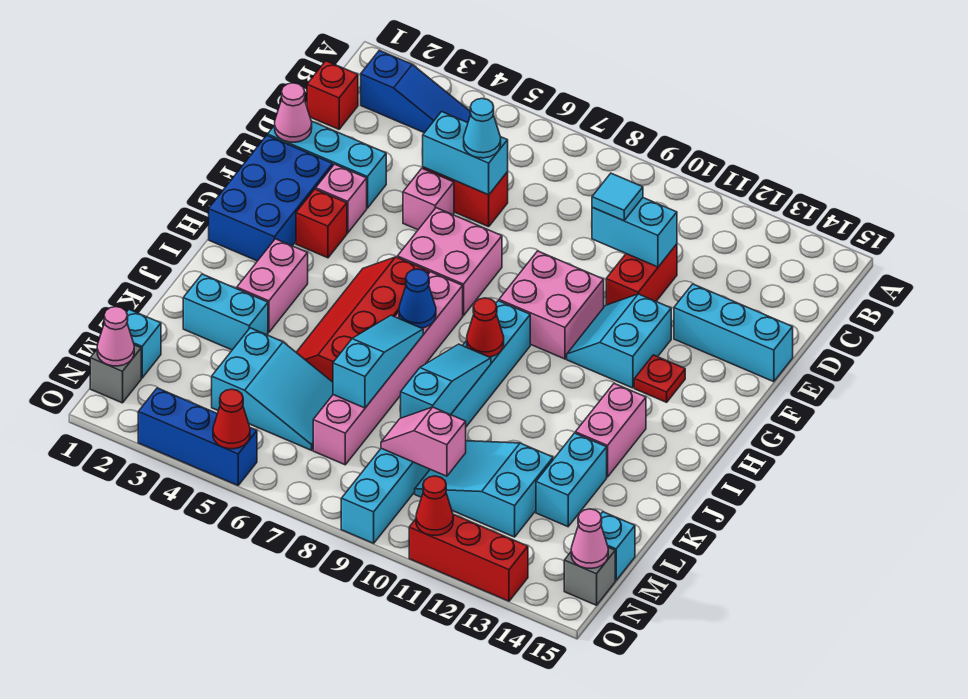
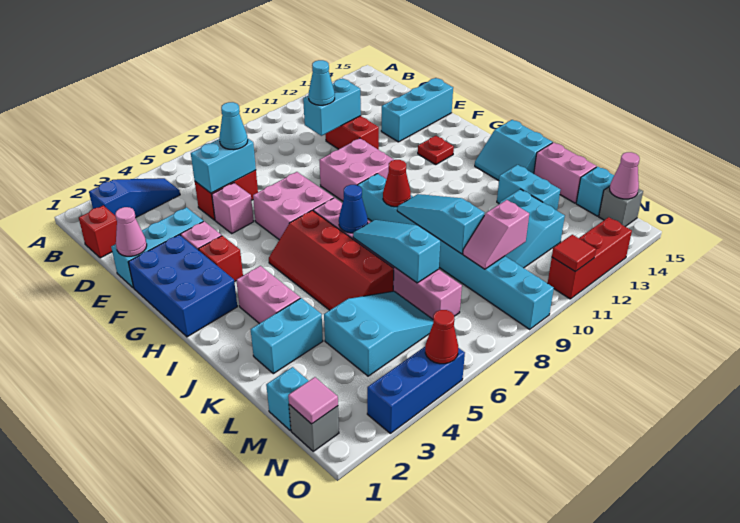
cyan 1x1 tile [592,173,643,221] -> cyan 1x1 cone [308,60,335,105]
cyan 2x2 slope [567,294,671,388] -> cyan 2x2 slope moved to [475,120,553,181]
pink 1x2 brick [575,384,646,477] -> pink 1x2 brick moved to [534,142,596,203]
pink 1x1 cone [97,307,134,366] -> pink 1x1 tile [288,377,338,424]
red 1x1 cone [416,476,453,536] -> red 1x1 tile [552,235,596,272]

